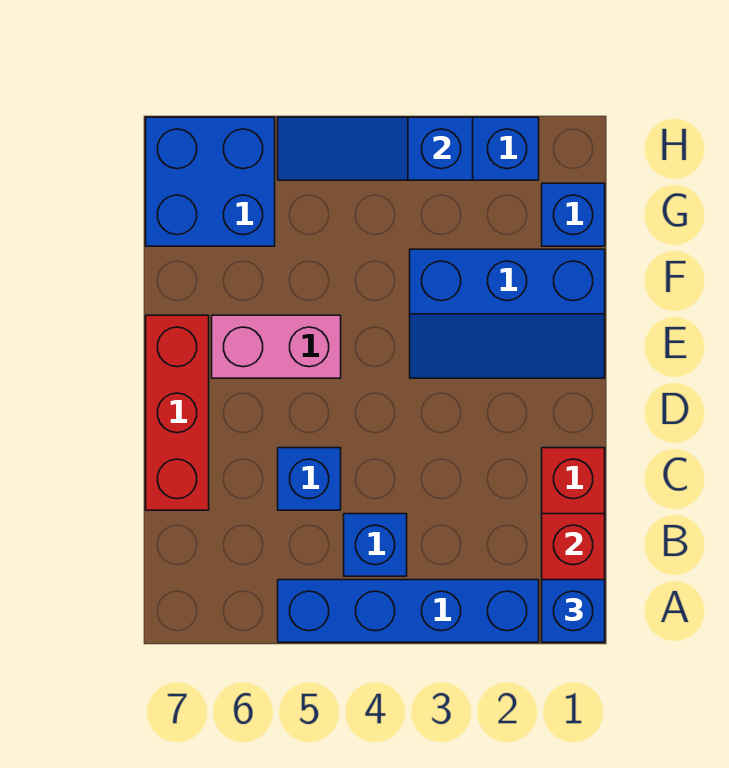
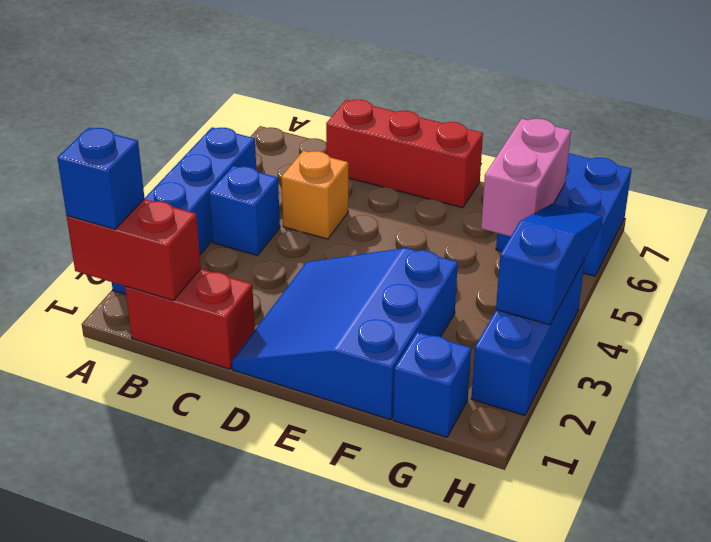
blue 1x1 brick [278,448,341,510] -> orange 1x1 brick [281,151,348,239]
blue 2x3 slope [410,249,605,378] -> blue 3x3 slope [232,248,458,420]
pink 1x2 brick [212,315,341,378] -> pink 1x2 brick moved to [481,119,571,236]

